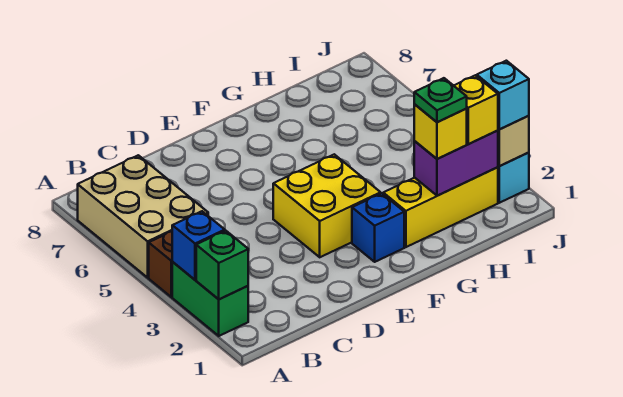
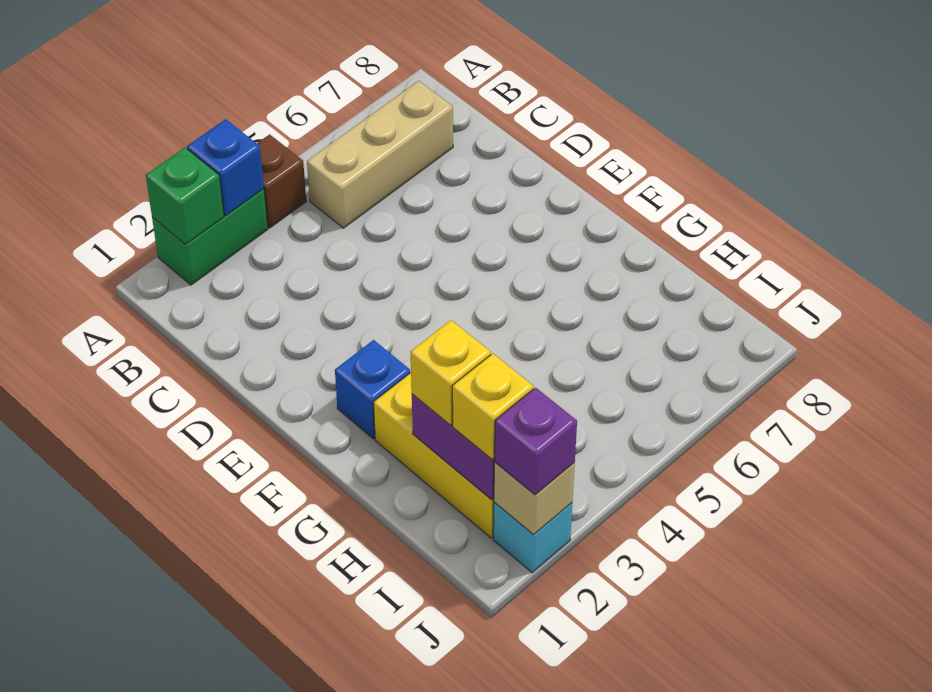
tan 2x3 brick [78,155,208,278] -> tan 1x3 brick [307,81,453,228]
yellow 2x2 brick [273,154,381,257] -> none
green 1x1 plate [414,78,467,122] -> none
cyan 1x1 brick [477,61,529,129] -> purple 1x1 brick [494,388,577,495]

